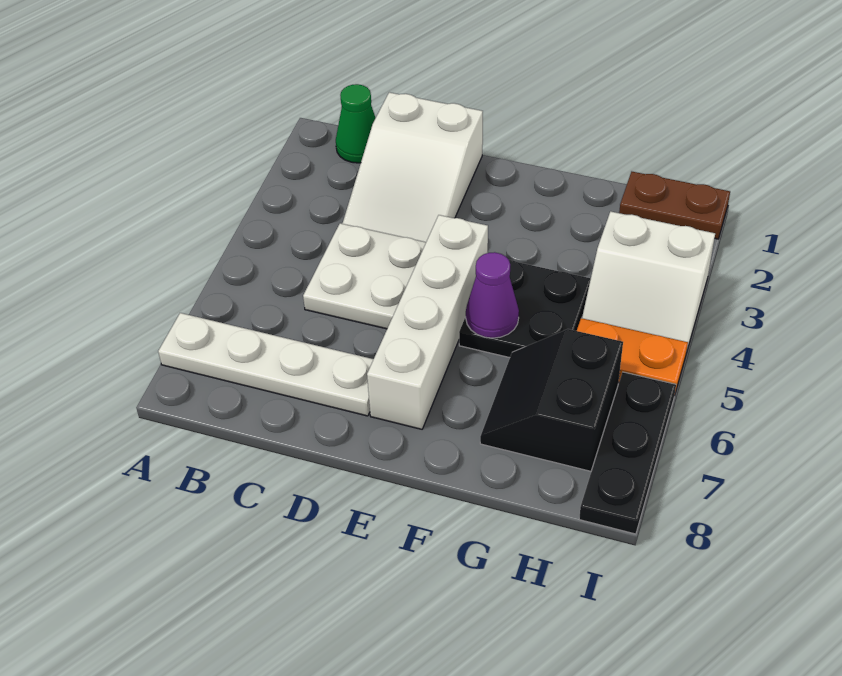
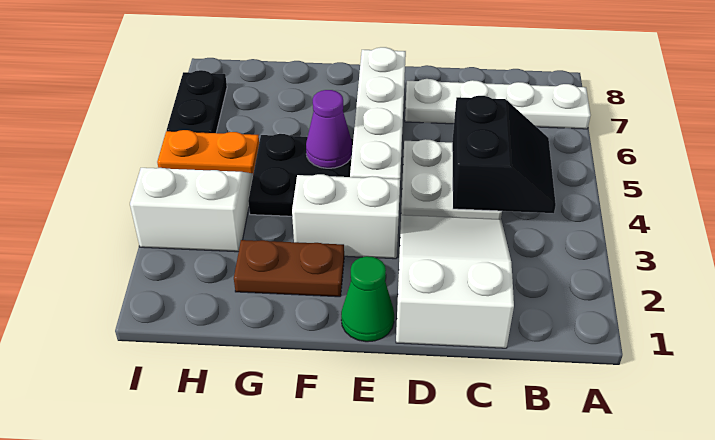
green 1x1 cone [336,84,375,163] -> green 1x1 cone moved to [341,256,394,342]
none -> white 1x2 brick [292,174,400,259]
black 2x2 slope [480,329,623,471] -> black 2x2 slope moved to [452,96,556,213]
brown 1x2 plate [619,172,730,239] -> brown 1x2 plate moved to [234,240,344,297]
black 1x3 plate [579,372,676,534] -> black 1x2 plate [167,70,227,133]

